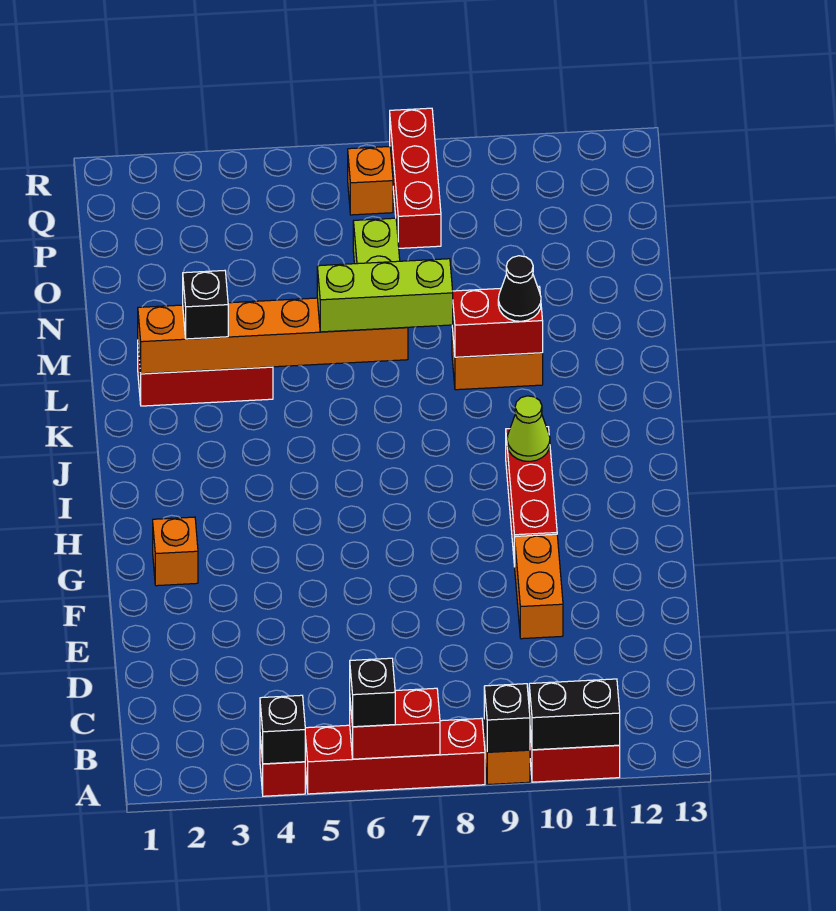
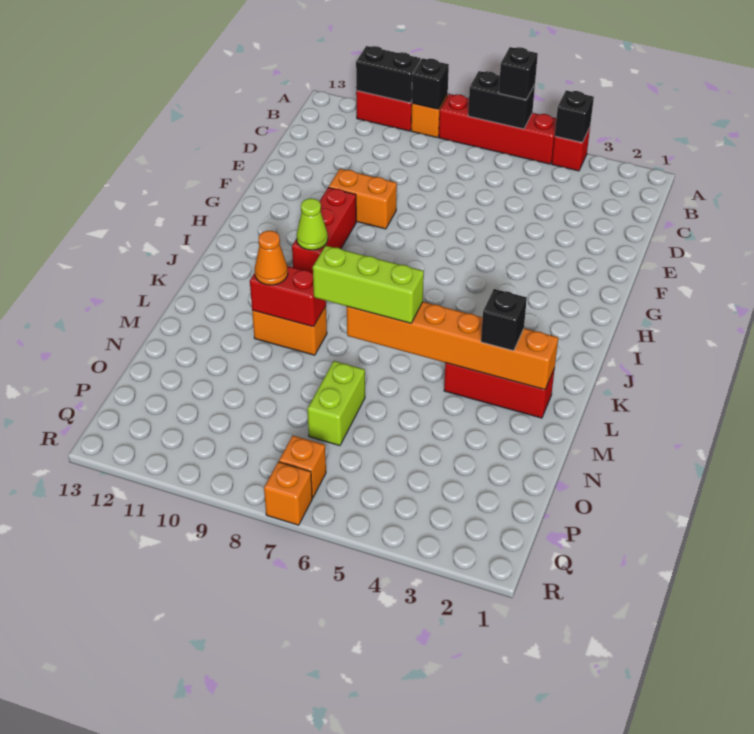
red 1x2 brick [350,688,440,759] -> black 1x2 brick [468,71,535,129]
orange 1x2 brick [515,534,563,639] -> orange 1x2 brick turned to [329,169,397,229]
orange 1x1 brick [153,517,198,586] -> orange 1x1 brick moved to [264,462,312,525]
black 1x1 cone [498,256,541,321] -> orange 1x1 cone [255,231,288,285]
red 1x3 brick [390,108,441,248] -> none

